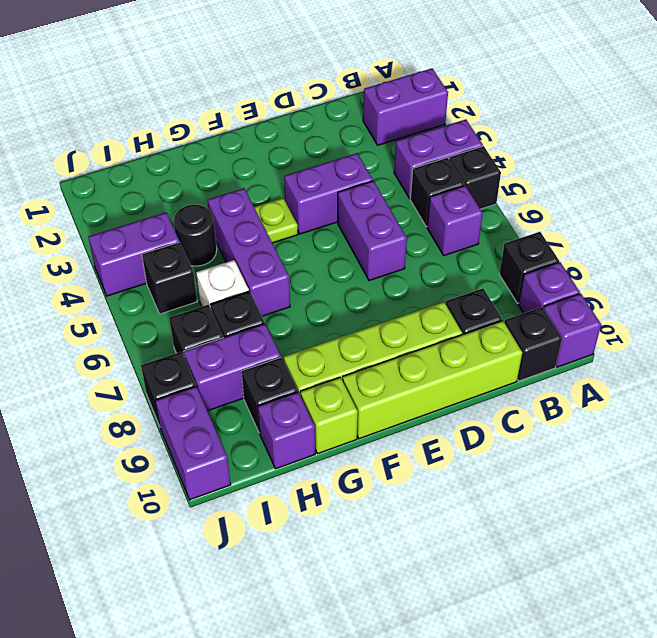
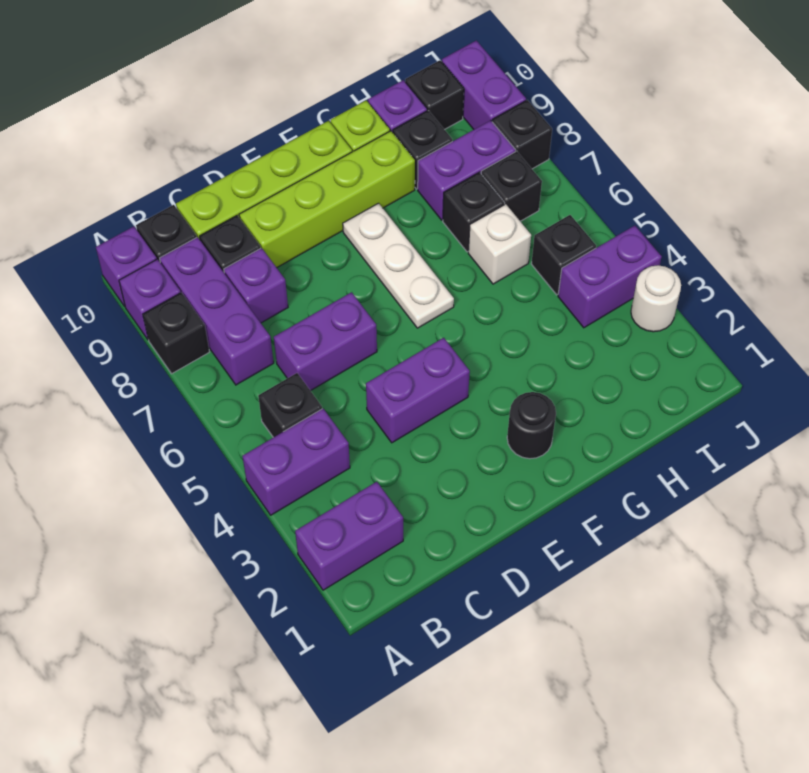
black 1x1 brick [449,146,501,209] -> black 1x1 brick moved to [405,60,464,130]
purple 1x1 brick [427,186,483,256] -> purple 1x1 brick moved to [224,248,288,323]
purple 1x2 brick [338,181,407,281] -> purple 1x2 brick turned to [274,292,377,391]
lime 1x1 plate [254,198,298,243] -> none
none -> white 1x3 plate [343,203,454,328]
purple 1x3 brick [208,188,290,316] -> purple 1x3 brick moved to [160,237,274,385]
black 1x1 round brick [174,205,217,266] -> black 1x1 round brick moved to [507,392,556,459]
none -> white 1x1 round brick [631,265,681,332]

